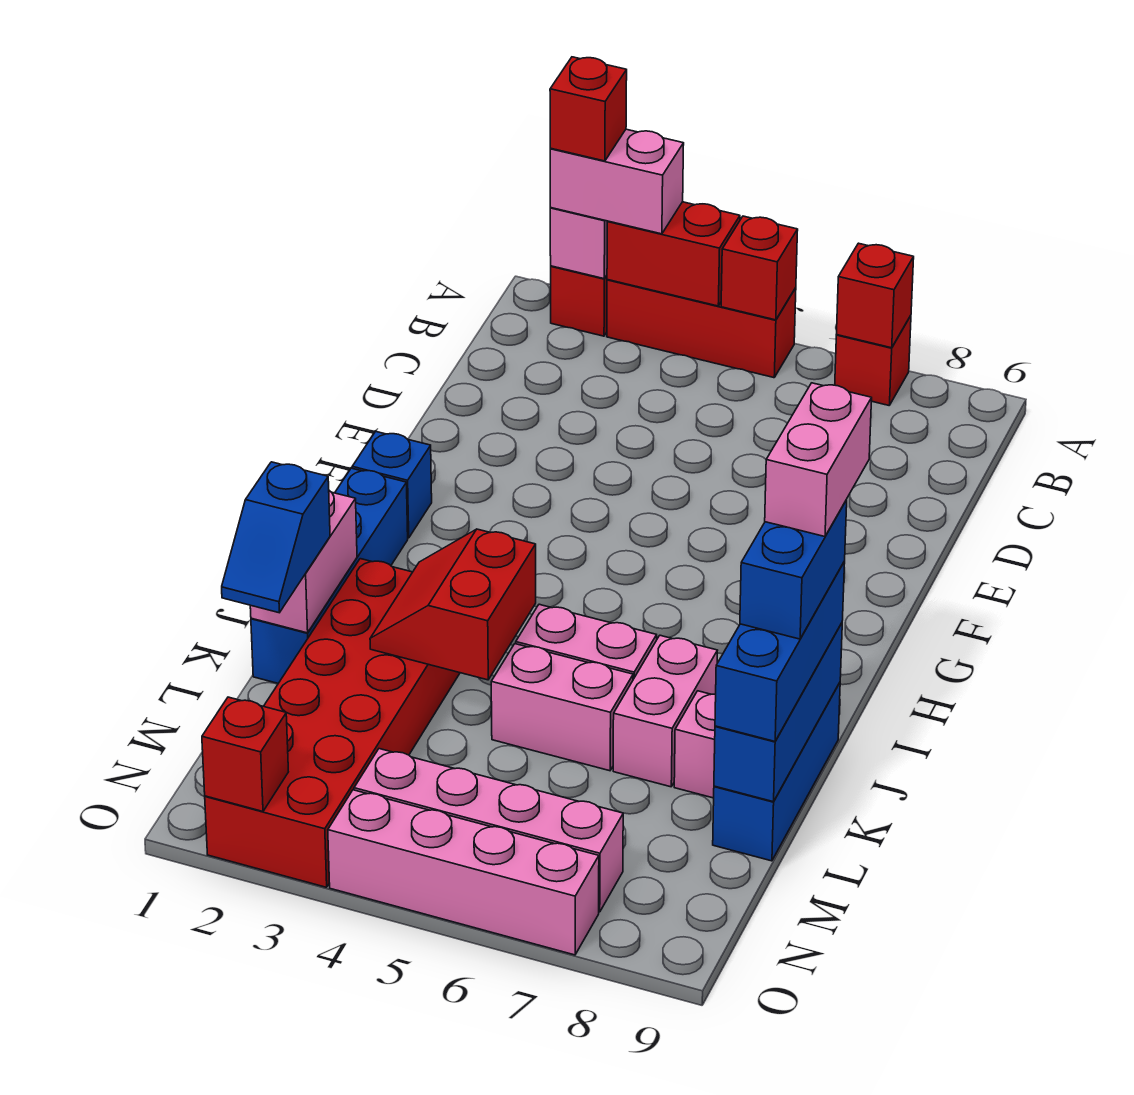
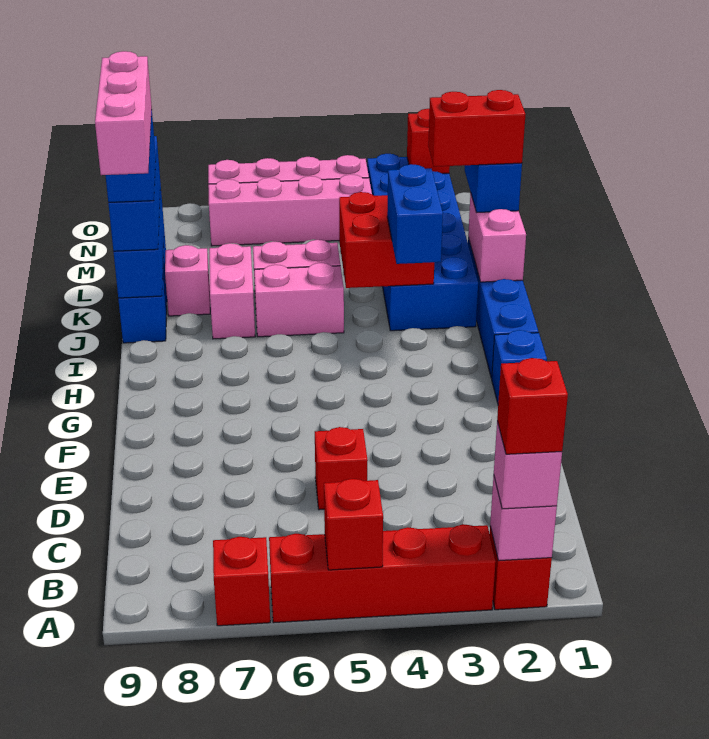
pink 1x2 brick [550,129,684,234] -> pink 1x1 brick [494,421,562,509]
red 1x3 brick [607,280,796,378] -> red 1x4 brick [269,524,496,623]
red 1x2 brick [607,202,740,306] -> red 1x2 brick moved to [428,90,526,167]
red 1x1 brick [836,243,914,348] -> red 1x1 brick moved to [315,427,368,510]
none -> blue 1x2 brick [387,164,443,264]
pink 1x2 brick [765,383,872,537] -> pink 1x3 brick [95,51,152,175]
red 2x6 brick [205,559,460,887] -> blue 2x6 brick [367,154,478,331]
red 2x2 slope [370,529,536,680] -> red 2x2 brick [339,192,434,288]

